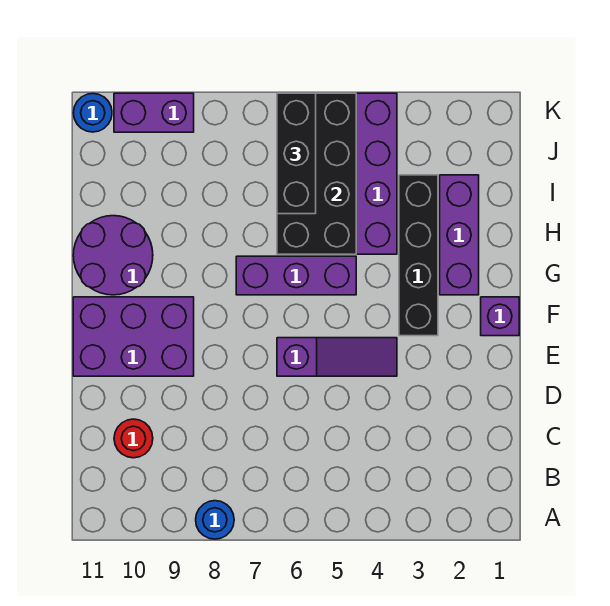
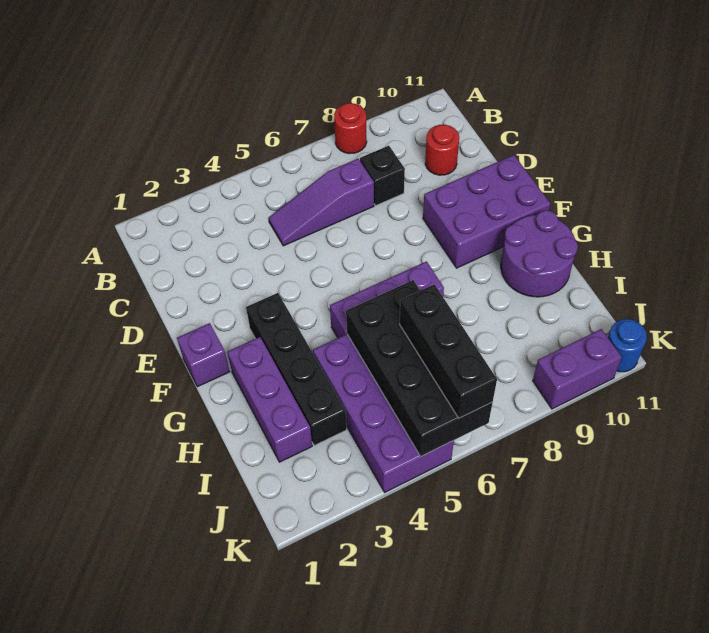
blue 1x1 round brick [196,501,234,539] -> red 1x1 round brick [334,103,367,154]
none -> black 1x1 brick [360,146,405,205]
purple 1x3 slope [277,338,397,376] -> purple 1x3 slope moved to [269,159,374,246]

